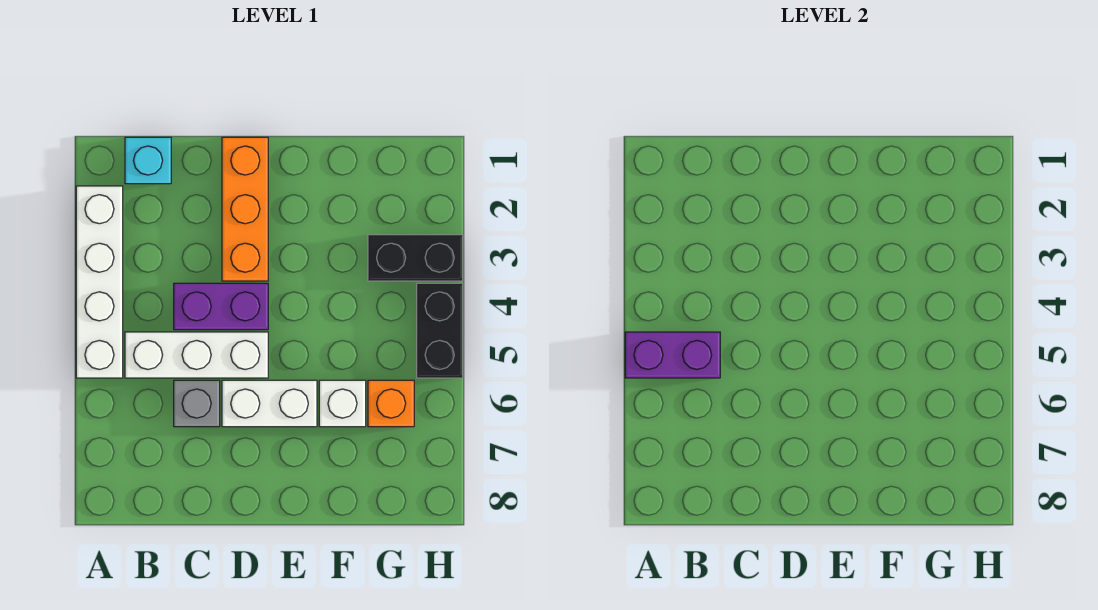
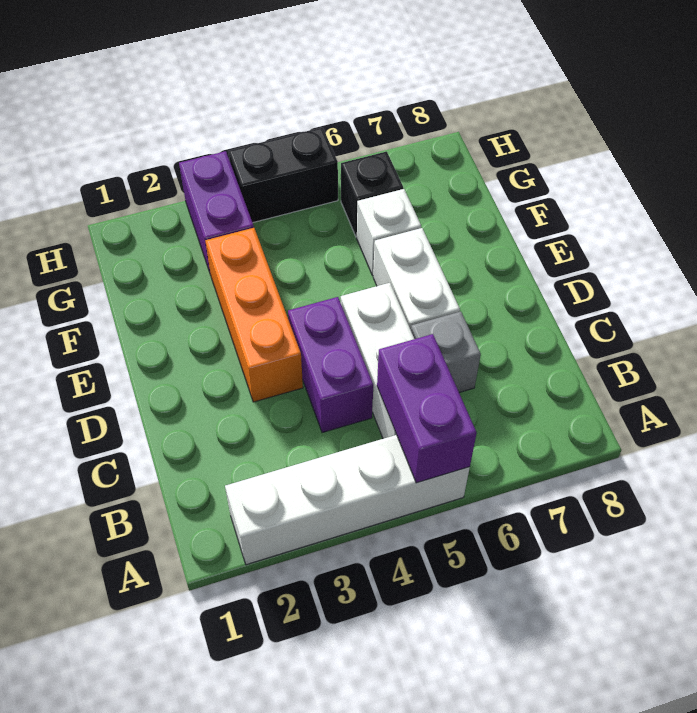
cyan 1x1 brick [125,137,171,184] -> none
orange 1x3 brick [222,137,268,281] -> orange 1x3 brick turned to [205,228,303,402]
black 1x2 brick [368,235,463,281] -> purple 1x2 brick [179,151,254,275]
orange 1x1 brick [368,380,414,427] -> black 1x1 brick [341,151,403,237]

